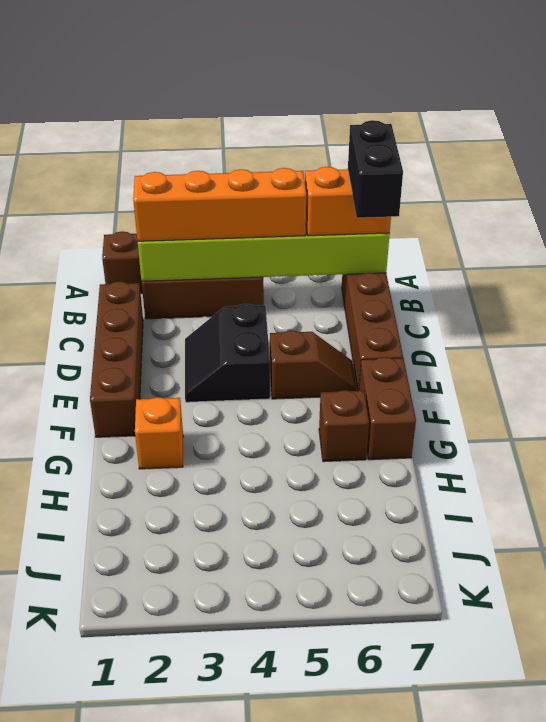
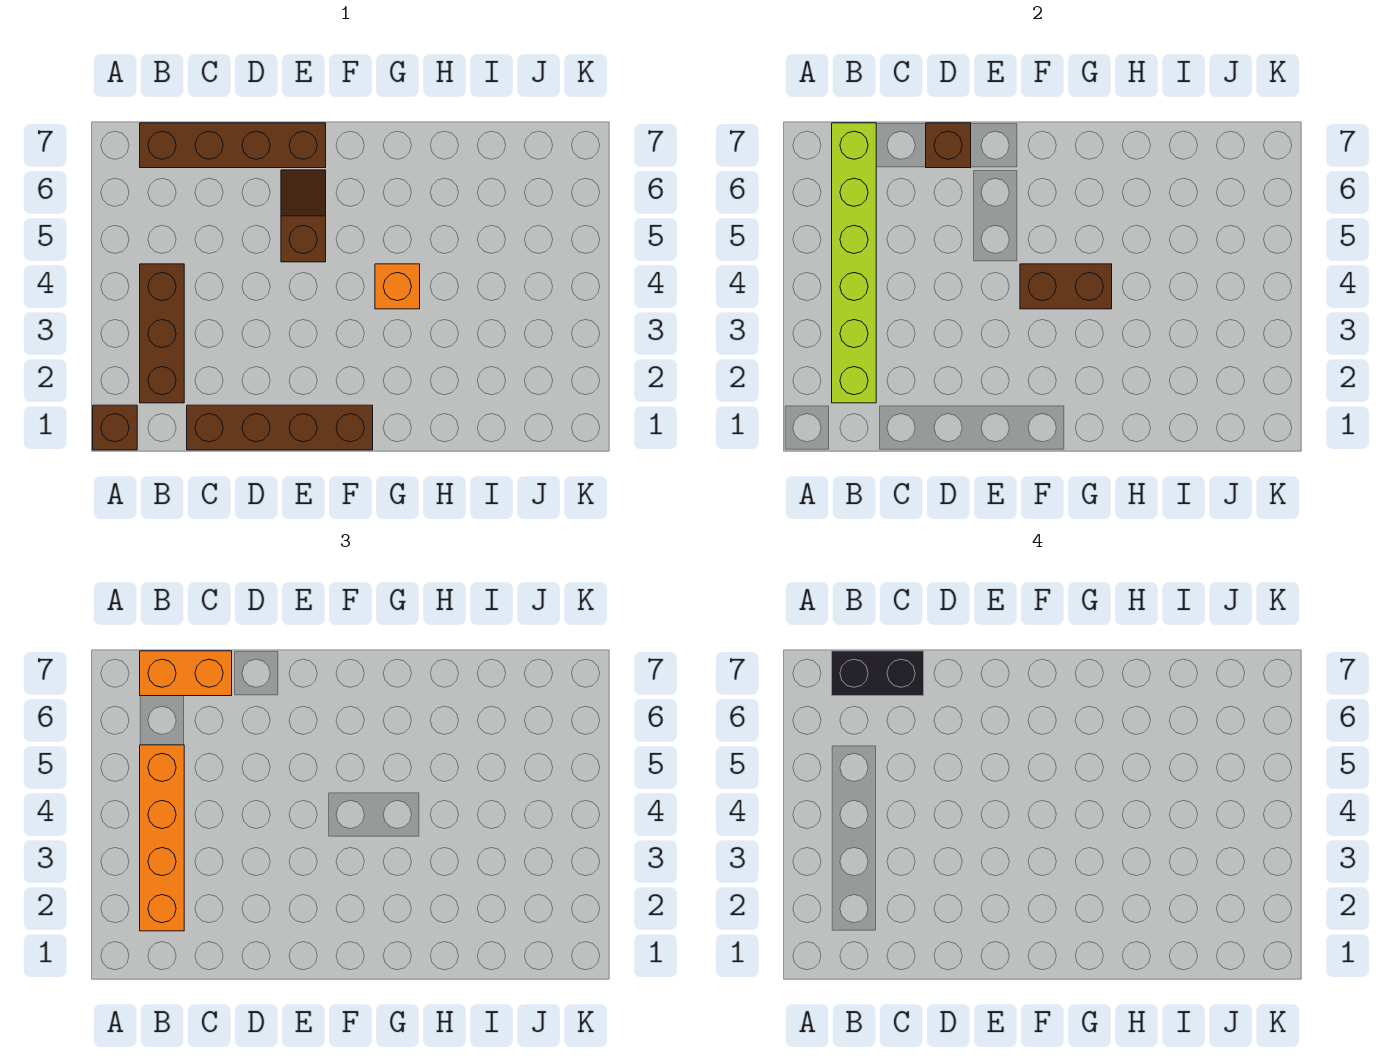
orange 1x2 brick [305,167,391,236] -> orange 1x2 brick turned to [140,651,232,696]
black 2x2 slope [185,304,270,402] -> none
brown 1x2 brick [359,357,416,460] -> brown 1x2 brick moved to [1020,264,1112,309]
orange 1x1 brick [135,397,183,469] -> orange 1x1 brick moved to [375,264,420,309]
brown 1x1 brick [319,390,369,462] -> brown 1x1 brick moved to [926,123,971,168]

